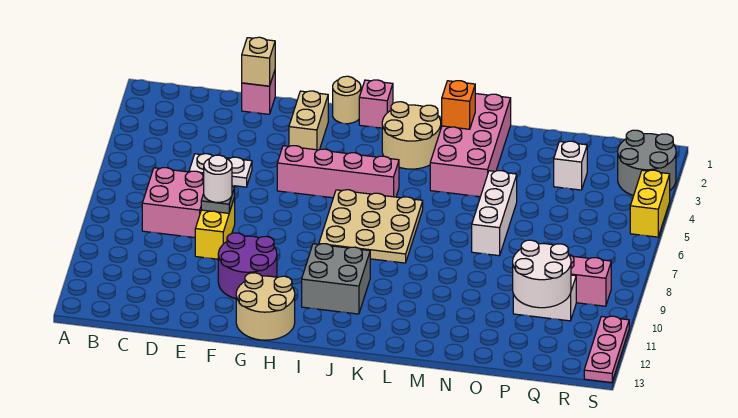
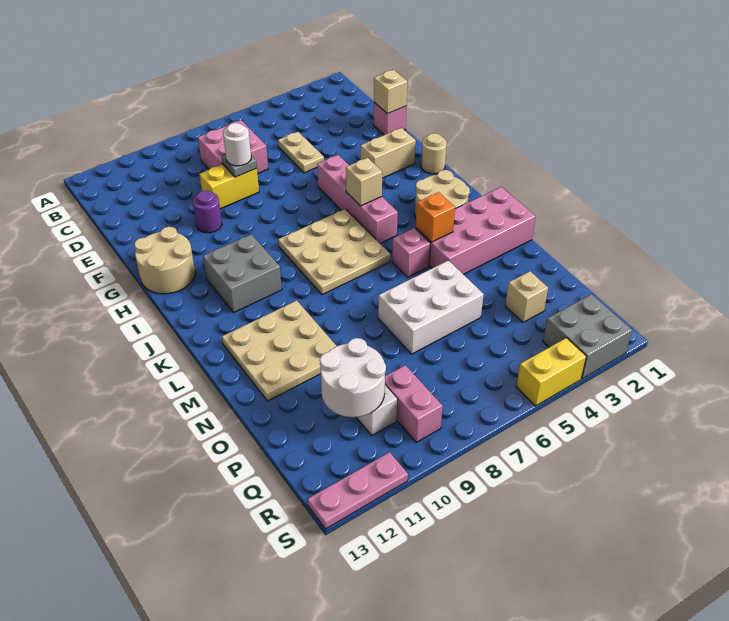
white 1x2 plate [189,154,252,187] -> tan 1x2 plate [278,132,324,173]
purple 2x2 round brick [218,233,277,299] -> purple 1x1 round brick [193,191,222,233]
pink 1x1 brick [359,80,393,128] -> pink 1x1 brick moved to [392,228,430,277]
none -> tan 1x1 brick [346,158,382,206]
orange 1x1 brick [442,81,475,129] -> orange 1x1 brick moved to [416,192,455,242]
none -> tan 3x3 plate [222,300,337,401]
white 1x3 brick [472,171,517,256] -> white 2x3 brick [378,260,484,354]
white 1x1 brick [554,141,587,190] -> tan 1x1 brick [505,271,548,322]
grey 2x2 round brick [618,130,676,196] -> grey 2x2 brick [543,294,632,379]

